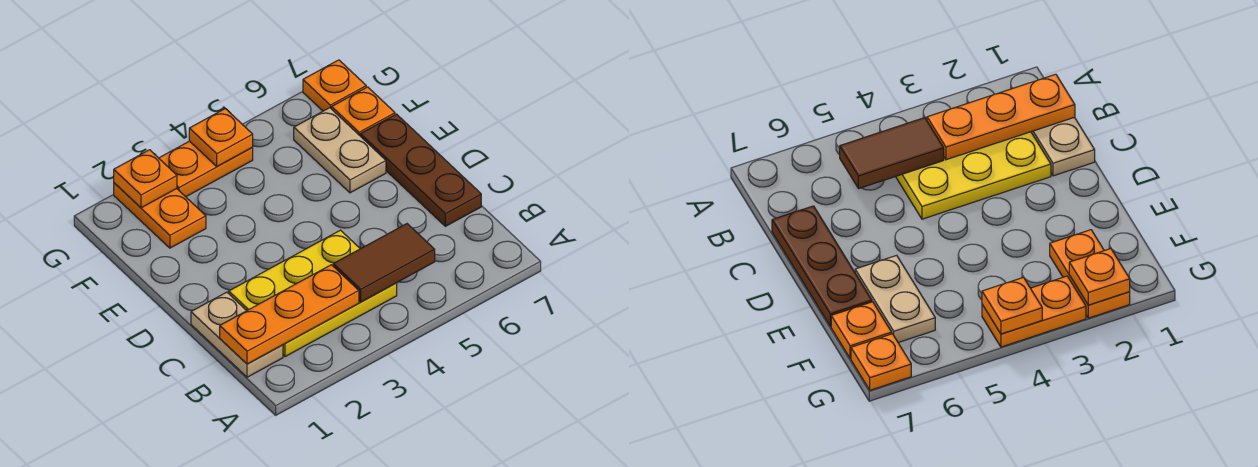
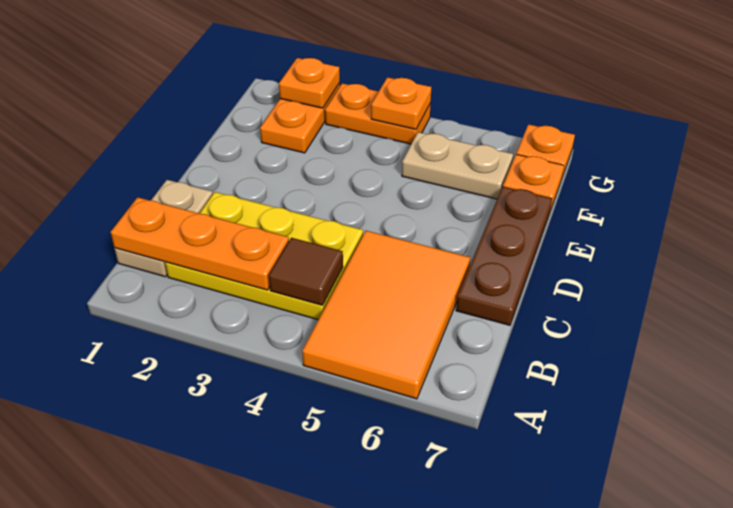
none -> orange 2x3 tile [302,231,470,399]
brown 1x2 tile [333,224,435,302] -> brown 1x1 tile [269,238,343,305]
tan 1x2 plate [294,108,386,193] -> tan 1x2 plate turned to [402,132,513,199]

